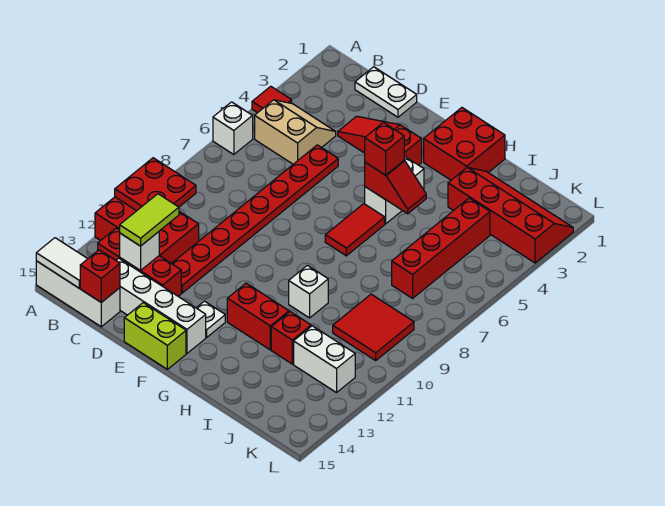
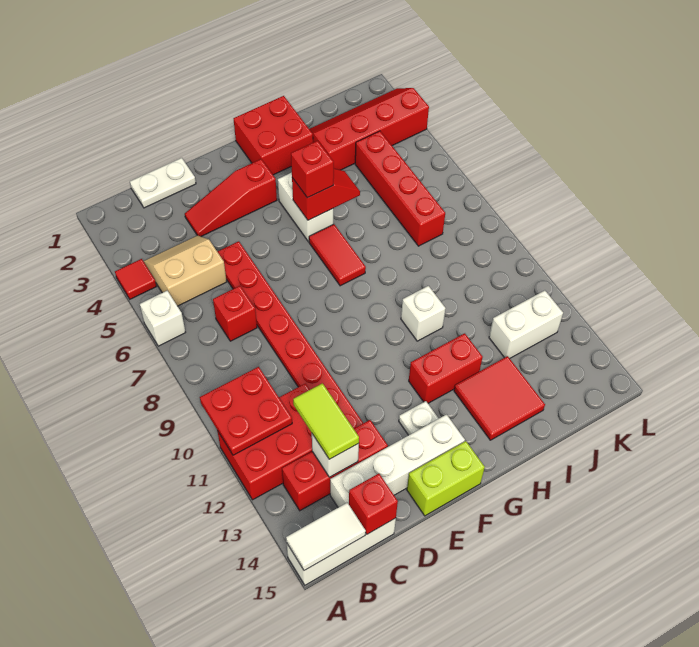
red 1x1 brick [271,312,311,364] -> red 1x1 brick moved to [213,286,257,341]
red 2x2 tile [333,294,414,360] -> red 2x2 tile moved to [454,356,545,440]

